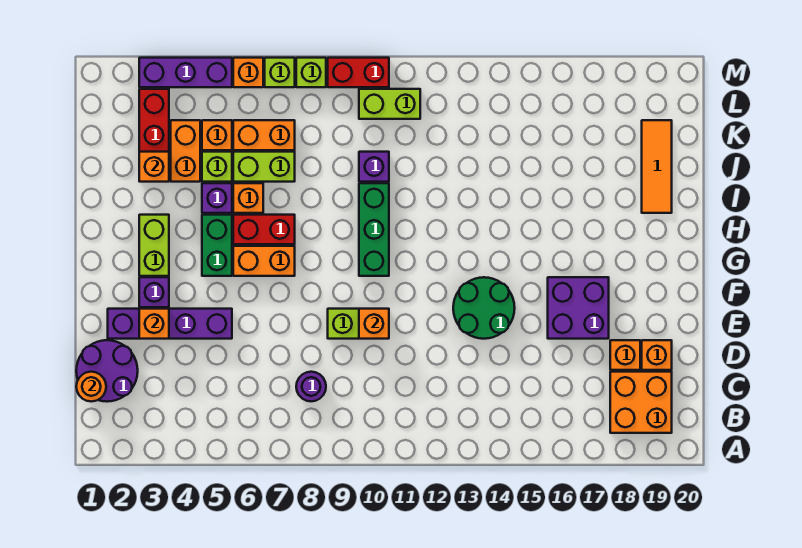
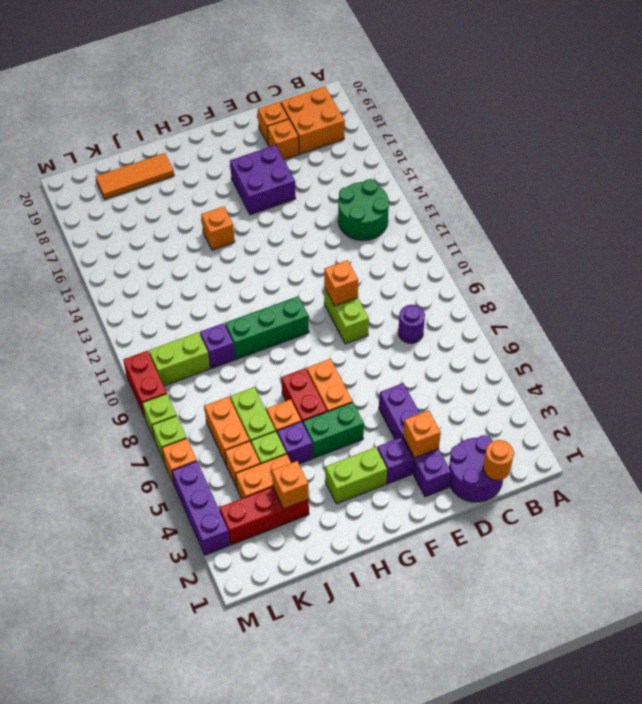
green 2x2 round brick [453,277,515,339] -> green 2x2 round brick moved to [338,179,389,240]
none -> orange 1x1 brick [201,206,235,250]
lime 1x2 brick [359,89,420,119] -> lime 1x2 brick turned to [149,332,210,386]

